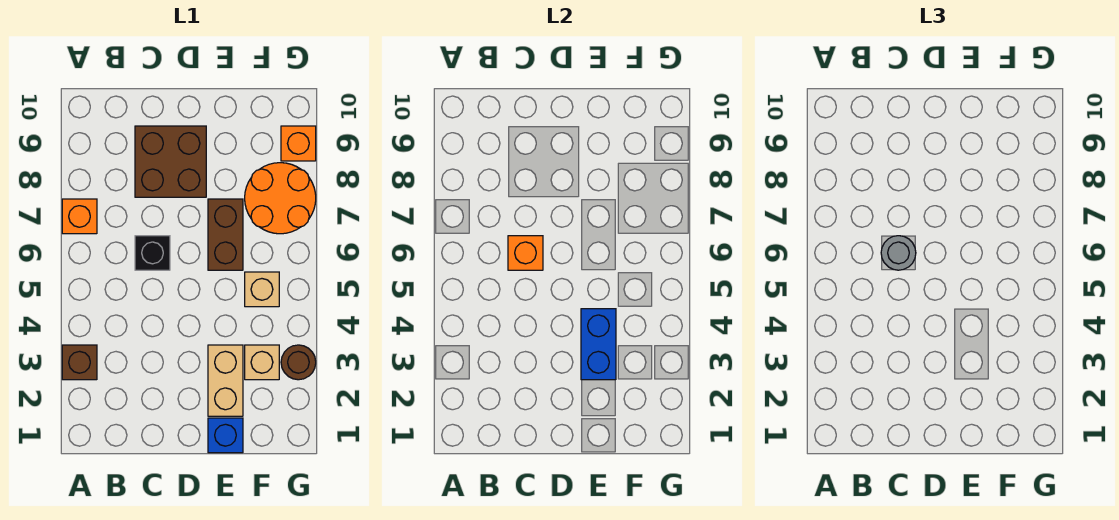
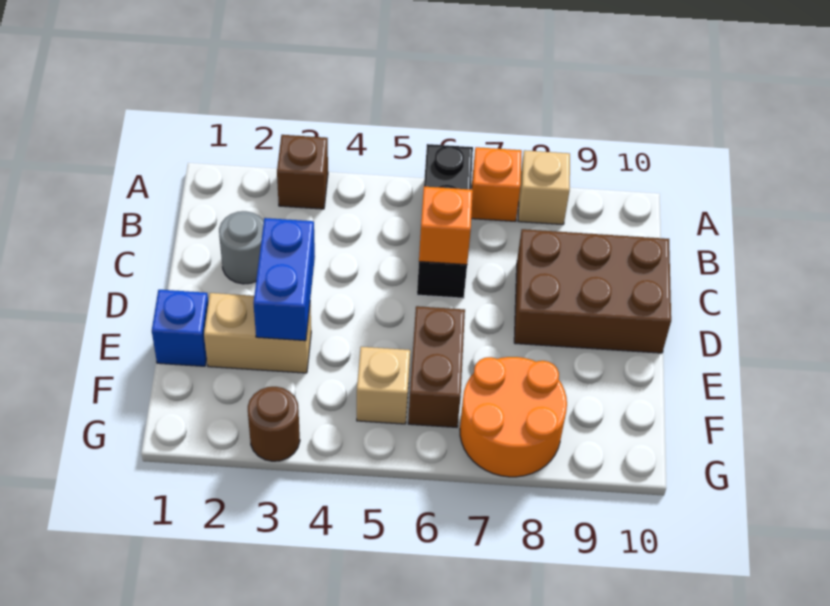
black 1x1 brick [135,236,170,270] -> black 1x3 brick [417,144,473,298]
grey 1x1 round brick [881,236,916,270] -> grey 1x1 round brick moved to [219,211,264,284]
brown 2x2 brick [135,126,206,197] -> brown 2x3 brick [514,229,671,353]
blue 1x2 brick [581,309,616,380] -> blue 1x2 brick turned to [253,218,315,341]
brown 1x2 brick [208,199,243,270] -> brown 1x2 brick turned to [408,306,465,427]
tan 1x1 brick [245,345,279,380] -> tan 1x1 brick moved to [518,150,570,225]
orange 1x1 brick [281,126,316,161] -> none

